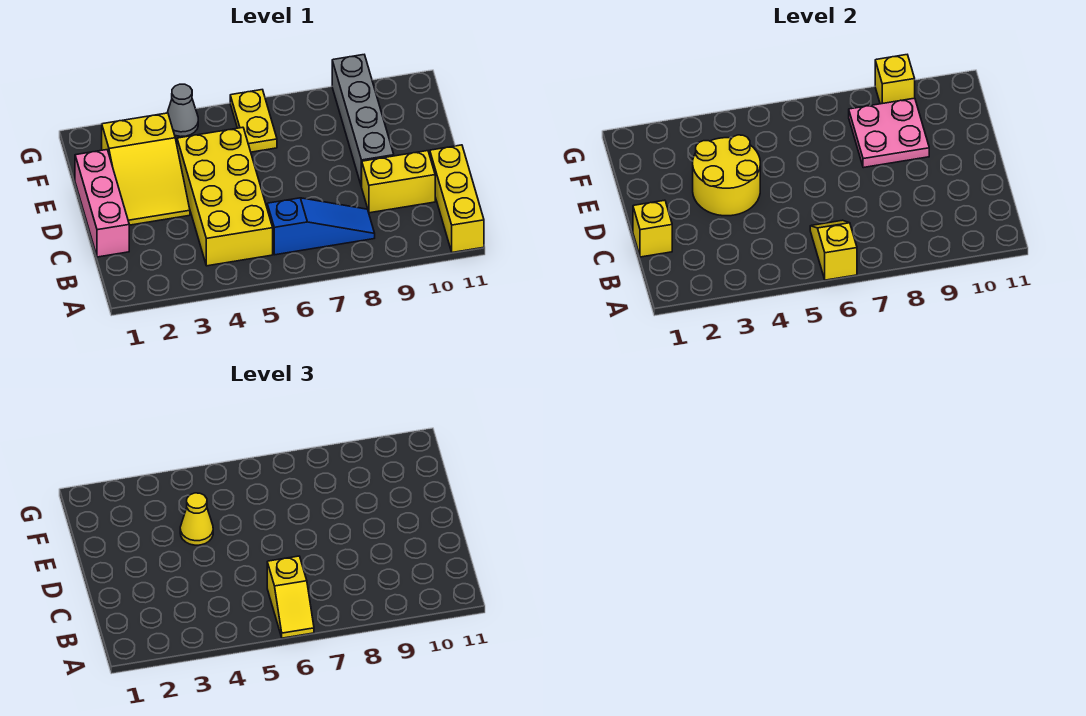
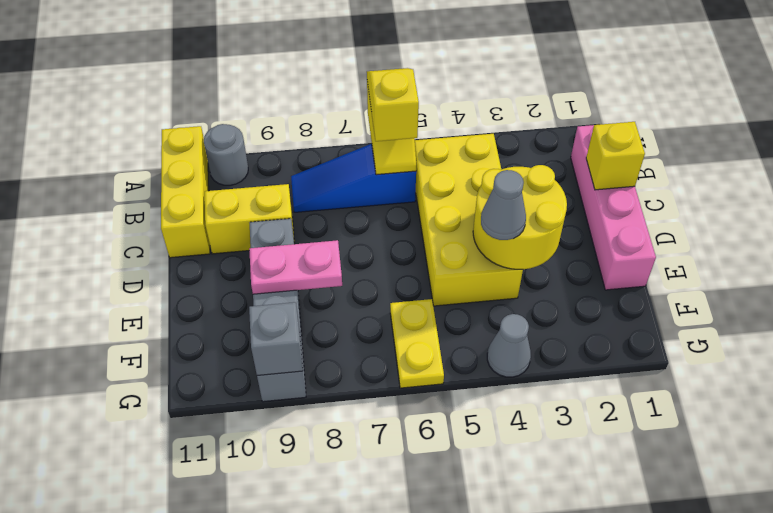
none -> grey 1x1 round brick [204,124,248,185]
pink 1x3 brick [75,150,129,257] -> pink 1x4 brick [571,125,656,290]
yellow 2x3 slope [102,113,190,225] -> none
yellow 1x1 cone [180,493,213,545] -> grey 1x1 cone [481,170,526,240]
pink 2x2 plate [849,98,929,168] -> pink 1x2 plate [249,240,342,294]
yellow 1x1 brick [875,55,915,104] -> grey 1x1 brick [249,302,303,376]

